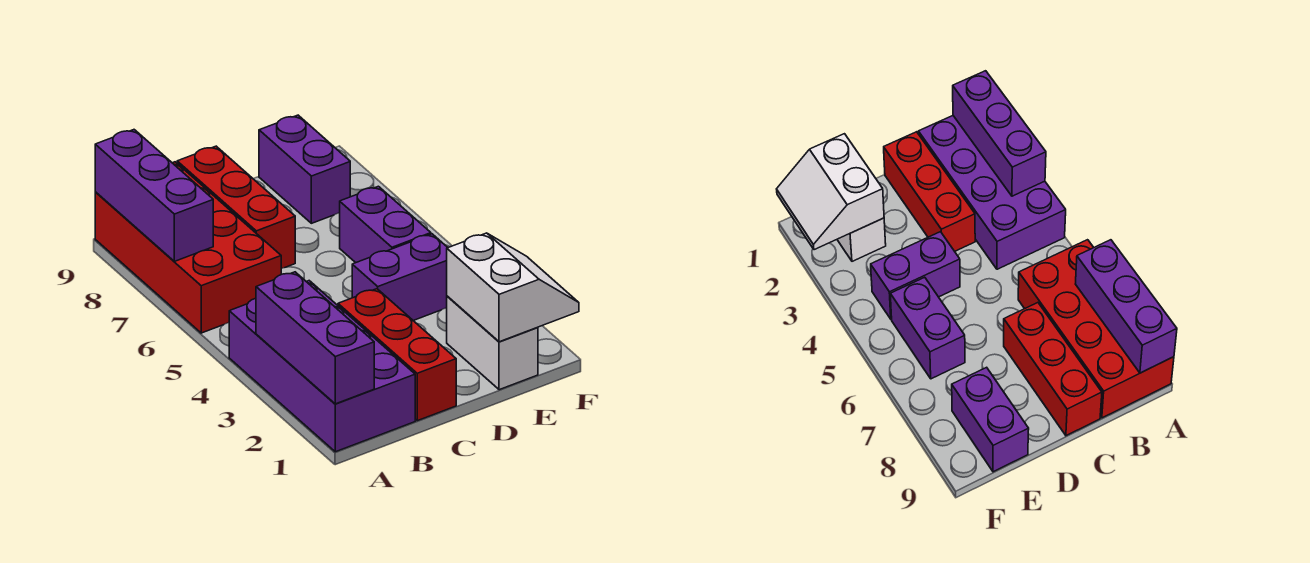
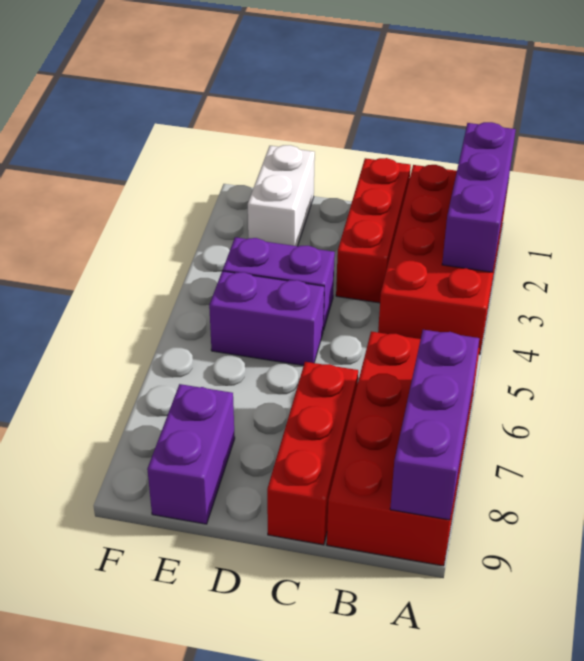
purple 2x4 brick [229,281,415,452] -> red 2x4 brick [378,165,508,354]
white 2x2 slope [447,233,579,342] -> none
purple 1x2 brick [340,186,431,263] -> purple 1x2 brick turned to [209,271,324,366]

